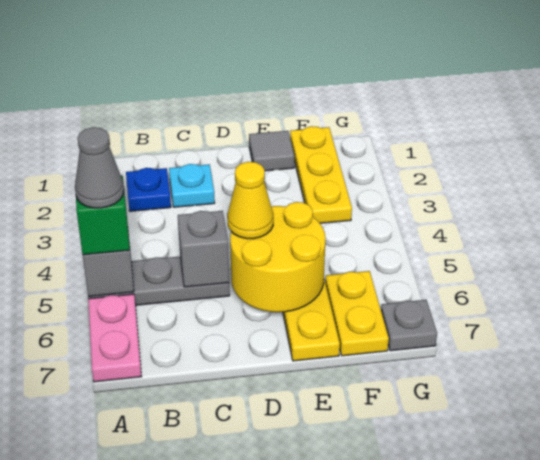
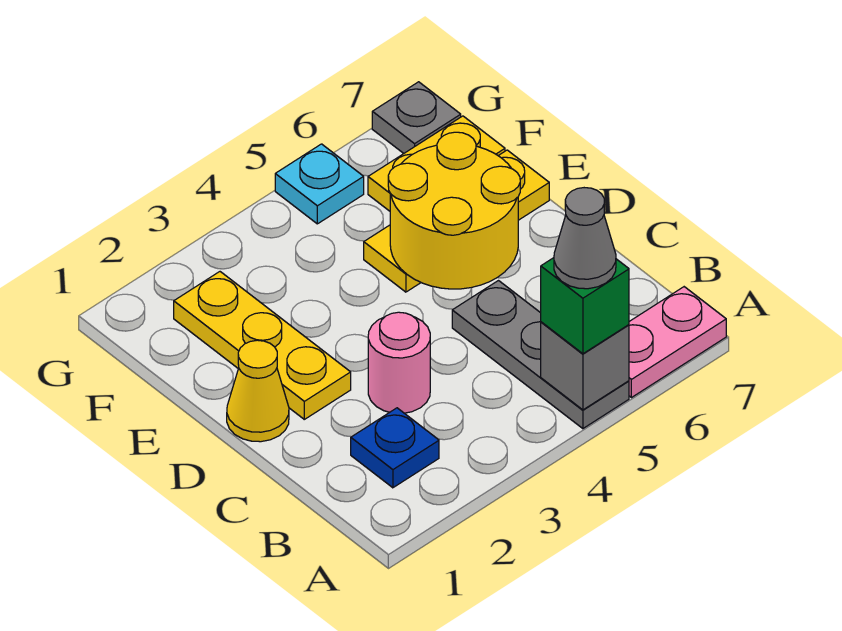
cyan 1x1 plate [169,164,215,207] -> cyan 1x1 plate moved to [275,144,364,224]
none -> pink 1x1 round brick [368,312,430,413]
grey 1x1 brick [178,211,229,287] -> none
yellow 1x1 cone [227,162,273,239] -> yellow 1x1 cone moved to [227,340,289,442]
grey 1x1 tile [249,131,294,171] -> none
yellow 1x3 plate [290,126,352,223] -> yellow 1x3 plate turned to [174,272,351,419]

